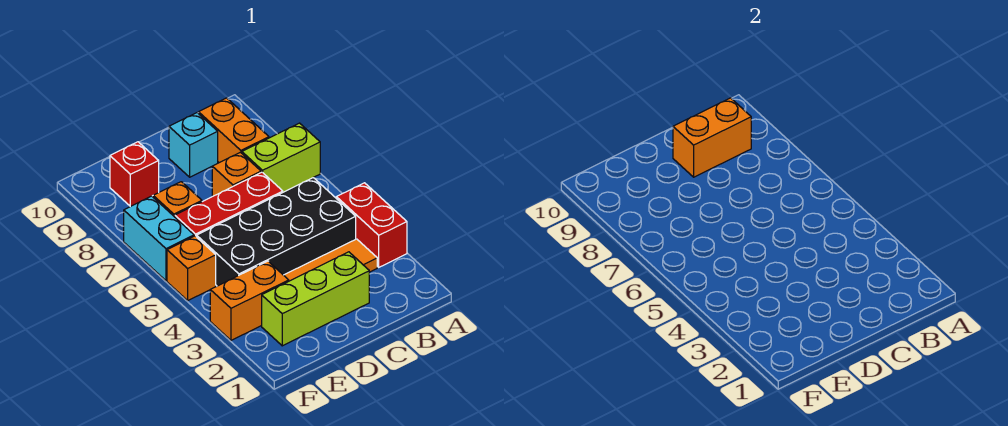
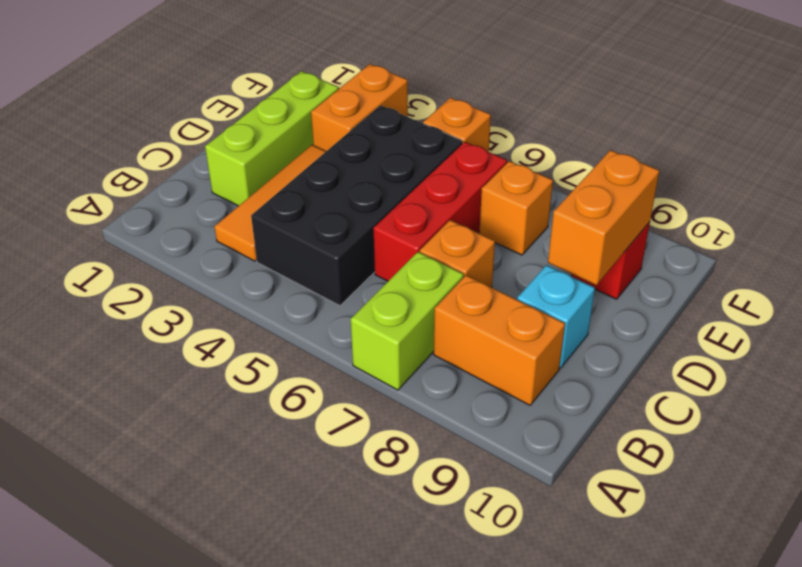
red 1x2 brick [336,183,407,267] -> none
orange 1x2 brick [673,98,751,177] -> orange 1x2 brick moved to [548,150,659,285]
cyan 1x2 brick [124,196,194,281] -> none

